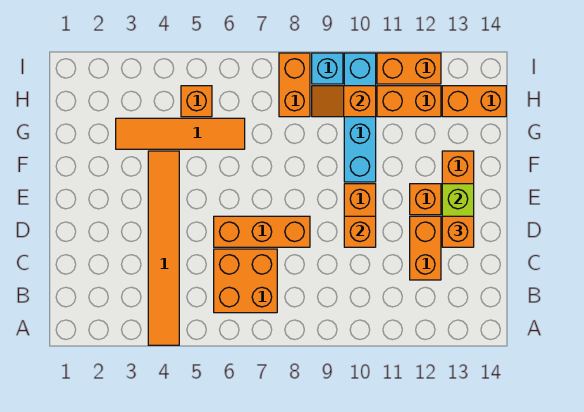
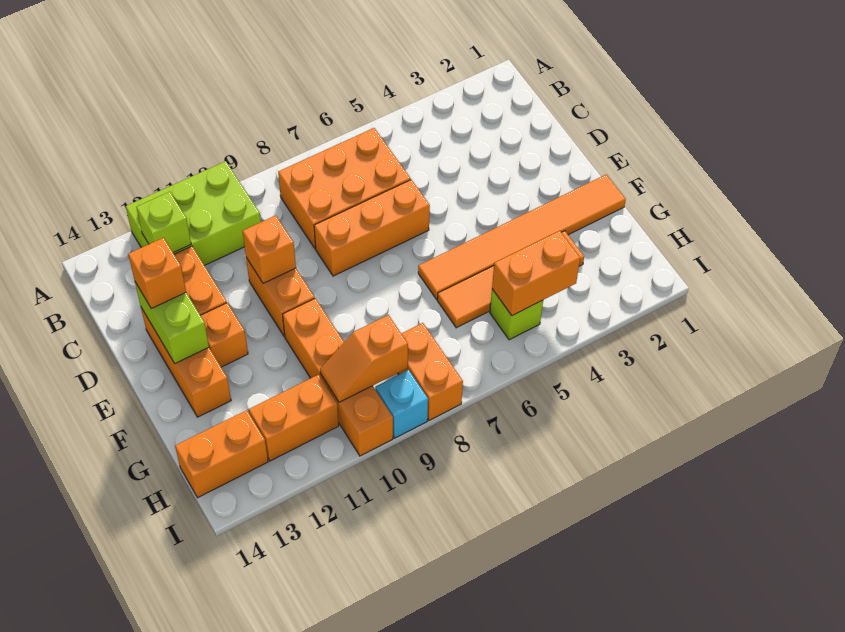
orange 1x6 tile [148,151,179,345] -> orange 1x6 tile turned to [418,175,626,299]
none -> lime 2x3 brick [126,161,261,265]
orange 2x2 brick [214,249,277,313] -> orange 2x3 brick [278,128,411,249]
none -> lime 1x1 brick [136,192,191,253]
cyan 1x4 brick [344,53,376,182] -> orange 1x4 brick [283,298,393,456]
orange 1x1 brick [181,86,212,117] -> lime 1x1 brick [490,289,543,340]
orange 1x2 slope [312,86,376,117] -> orange 1x2 slope turned to [320,315,408,402]
orange 1x2 brick [377,53,441,84] -> orange 1x2 brick moved to [492,231,580,315]

